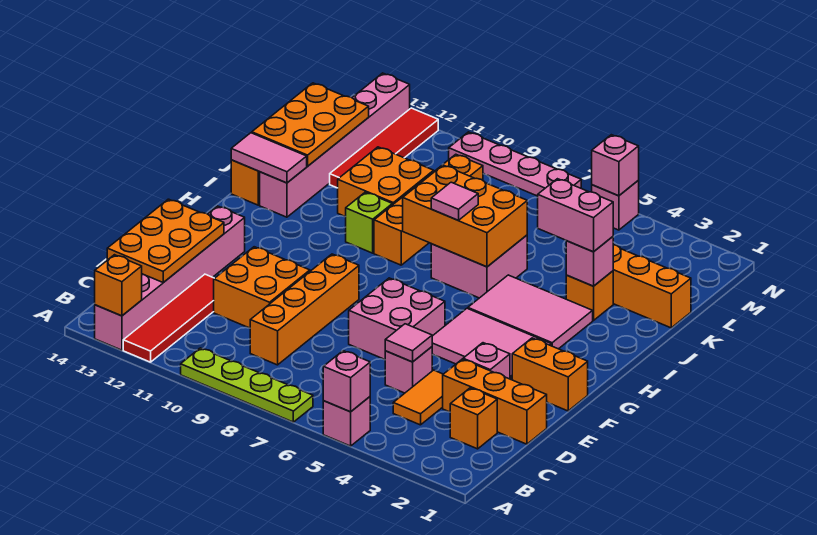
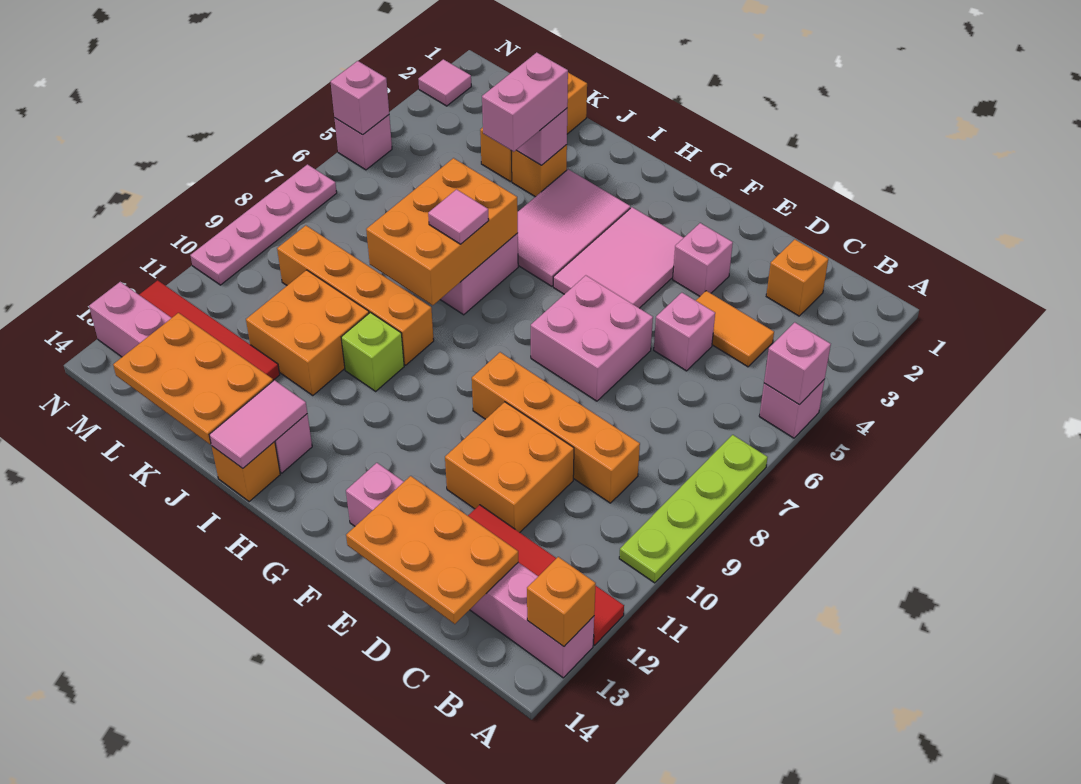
orange 1x3 brick [443,359,547,444] -> none
pink 1x1 tile [385,324,432,362] -> pink 1x1 tile moved to [418,59,471,106]
orange 1x2 brick [512,338,588,411] -> none

